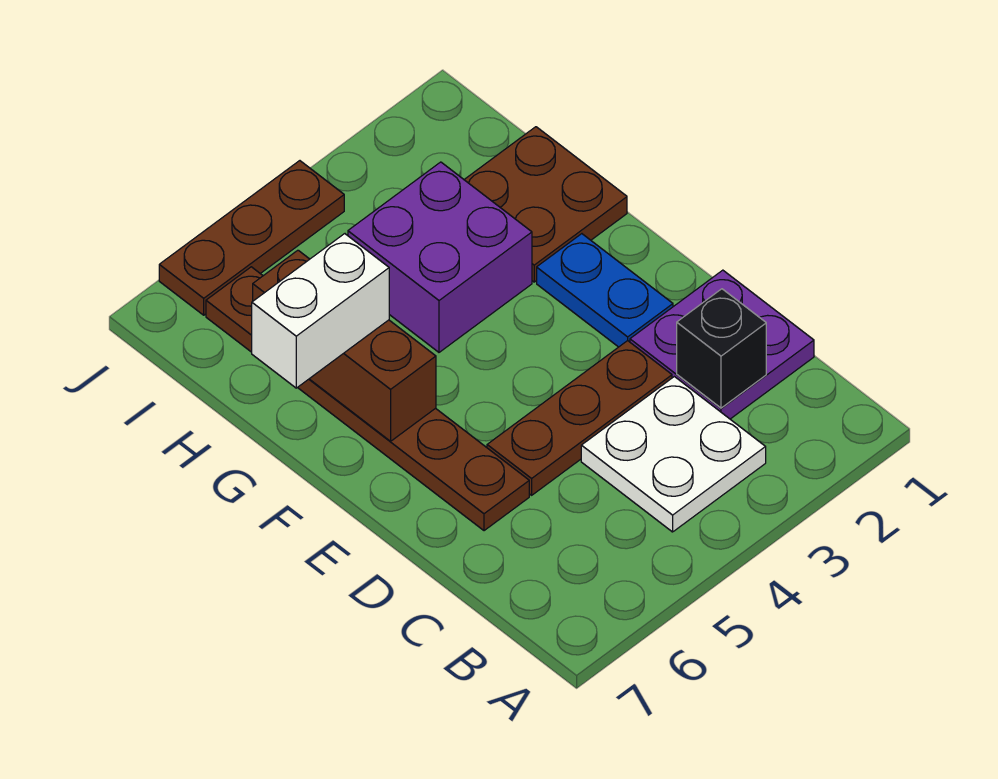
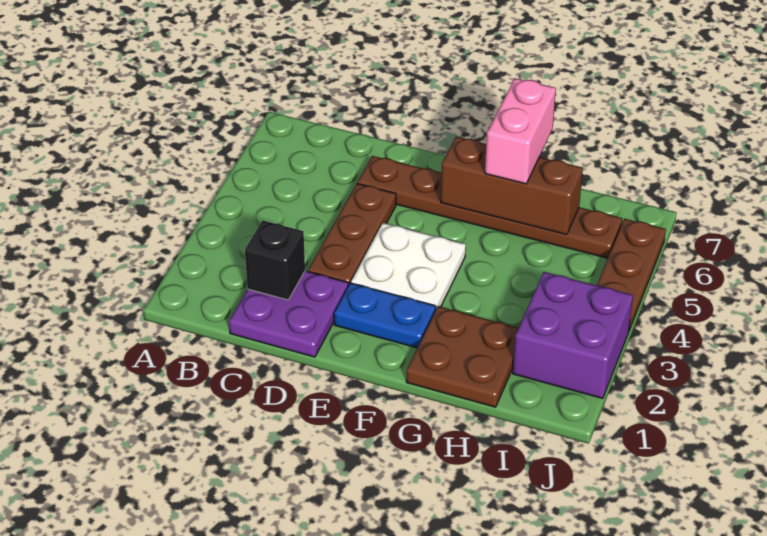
white 2x2 plate [581,377,766,532] -> white 2x2 plate moved to [351,223,466,309]
purple 2x2 brick [348,162,532,352] -> purple 2x2 brick moved to [513,272,633,398]
white 1x2 brick [252,234,389,388] -> pink 1x2 brick [485,78,556,184]

